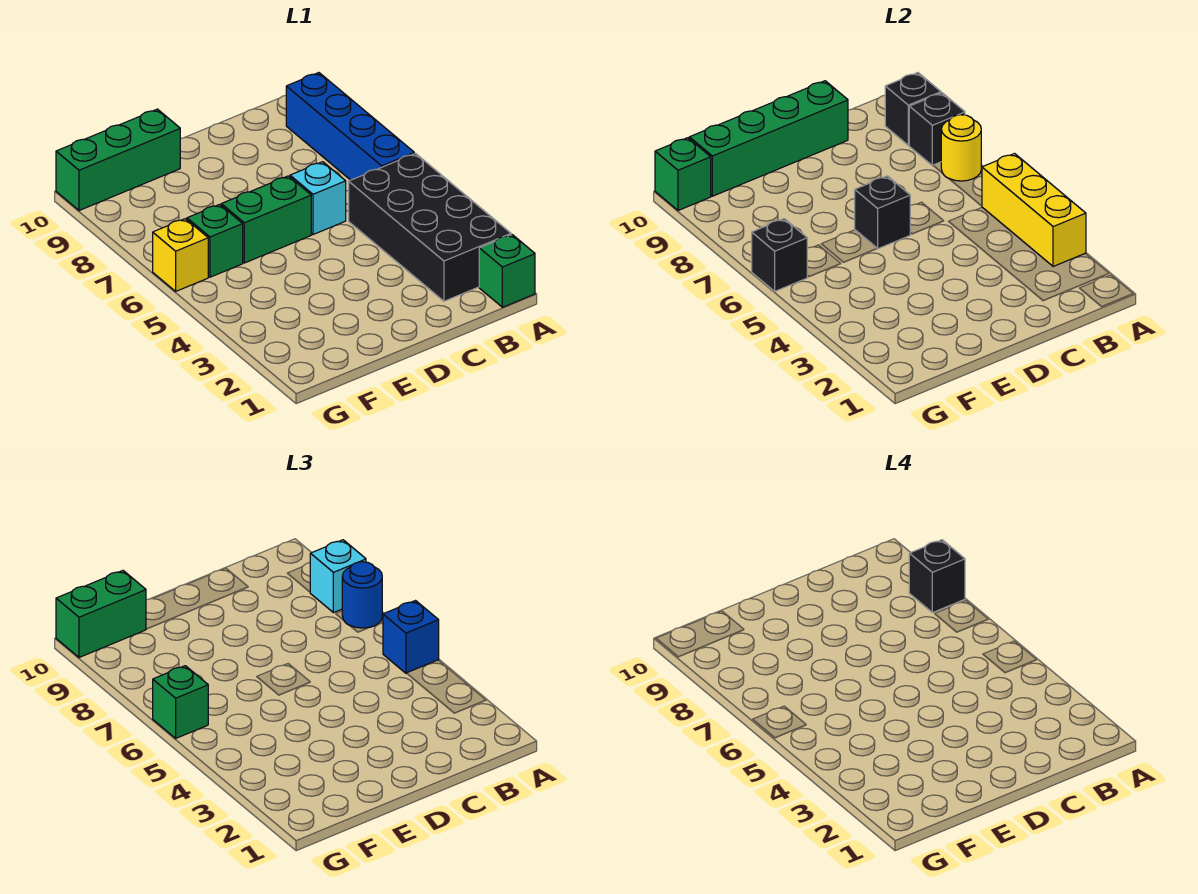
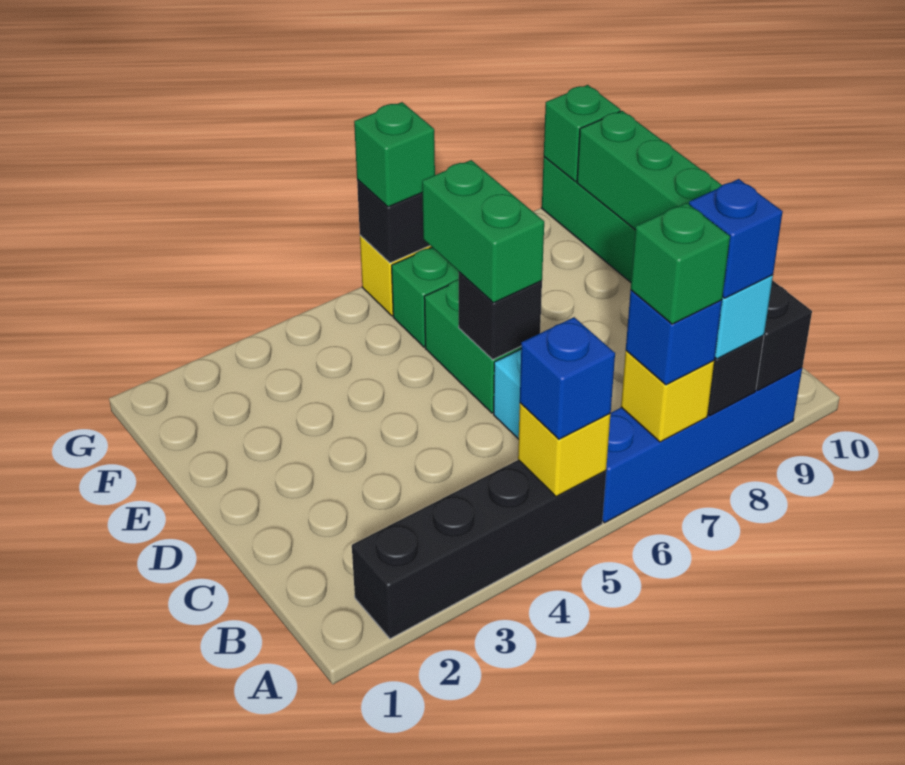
green 1x1 brick [479,235,535,307] -> green 1x1 brick moved to [631,203,730,324]
black 2x4 brick [349,154,511,301] -> black 1x4 brick [352,460,606,639]
yellow 1x3 brick [982,154,1086,267] -> yellow 1x1 brick [518,403,611,497]
yellow 1x1 round brick [941,115,981,181] -> yellow 1x1 brick [621,351,714,442]
blue 1x1 round brick [342,562,382,628] -> blue 1x1 brick [626,290,722,385]
black 1x1 brick [909,540,965,613] -> blue 1x1 brick [689,179,783,298]
green 1x2 brick [56,571,146,657] -> green 1x2 brick moved to [422,160,544,303]

